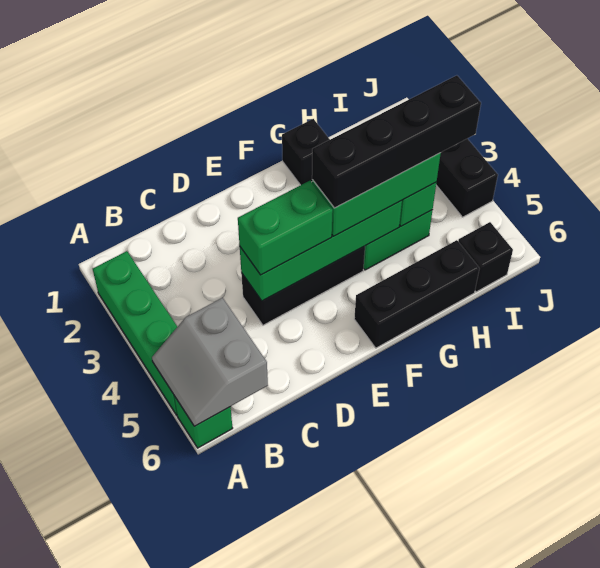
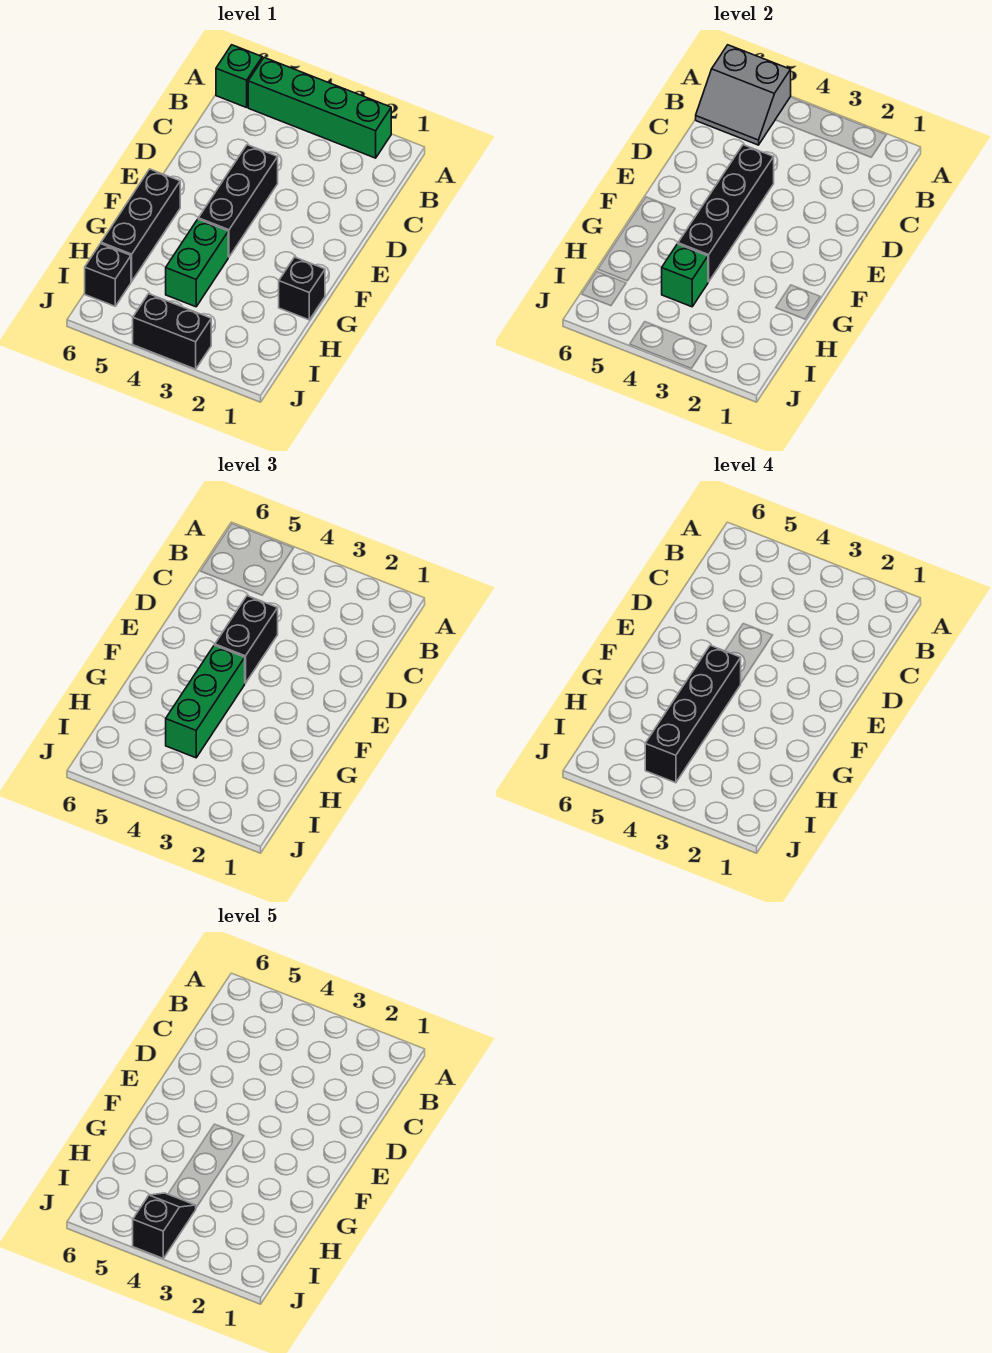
grey 2x2 slope [152,298,268,426] -> grey 2x2 slope turned to [696,45,791,145]
green 1x4 brick [240,201,402,301] -> black 1x4 brick [678,145,774,282]
green 1x2 brick [238,181,333,275] -> black 1x2 brick [215,596,278,683]
none -> black 1x2 slope [133,1193,196,1258]

